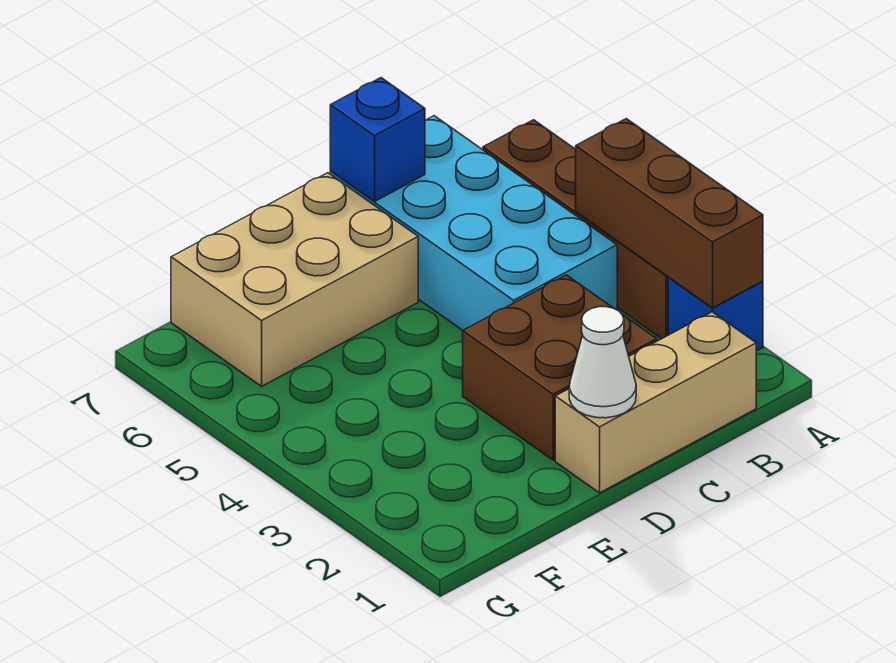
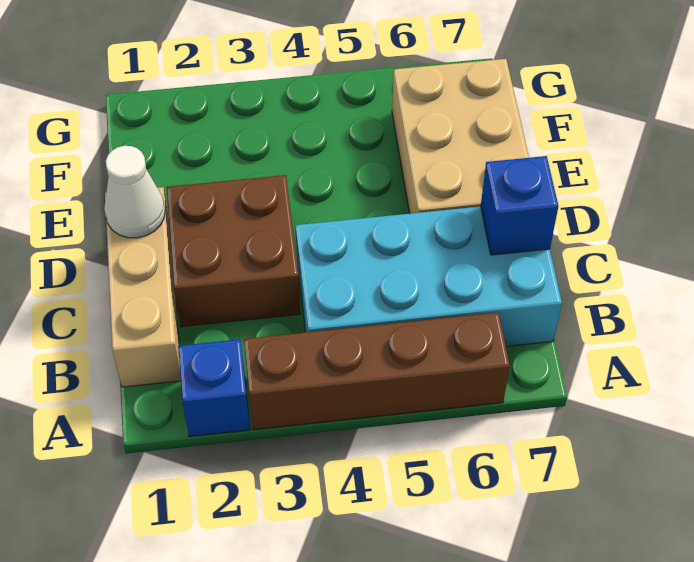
brown 1x3 brick [576,119,763,308] -> none

